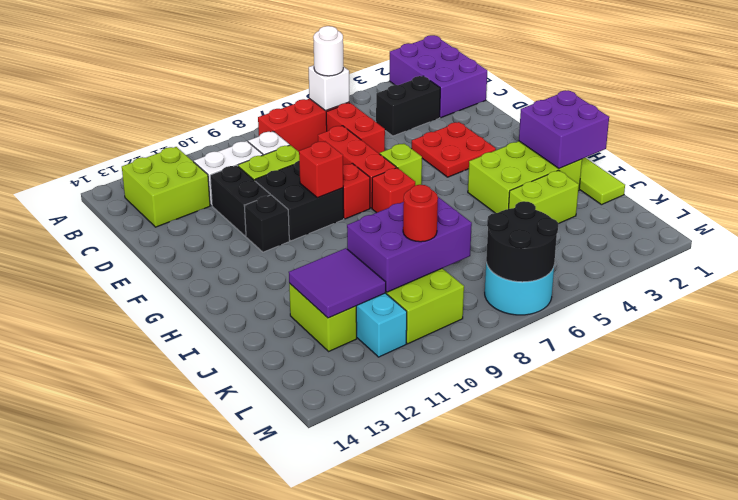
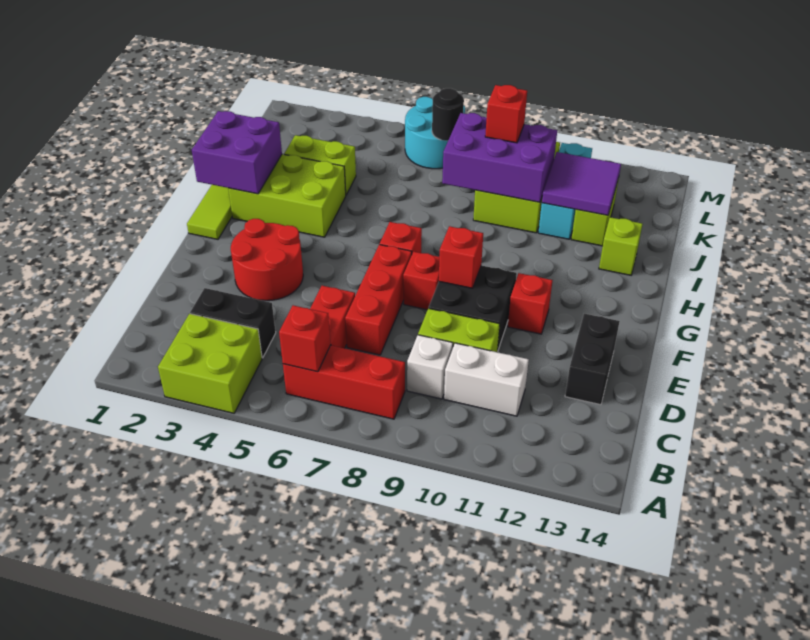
purple 2x3 brick [390,35,487,118] -> none
white 1x1 brick [309,65,349,111] -> red 1x1 brick [279,305,330,372]
white 1x1 round brick [313,26,343,76] -> none
lime 2x2 brick [122,147,210,227] -> lime 2x2 brick moved to [158,314,262,413]
black 1x2 brick [210,165,270,236] -> black 1x2 brick moved to [565,314,620,405]
red 2x2 plate [412,122,496,177] -> red 2x2 round brick [231,219,303,301]
lime 1x1 brick [380,144,422,185] -> lime 1x1 brick moved to [599,217,643,275]
black 1x1 brick [245,195,289,252] -> red 1x1 brick [508,273,553,334]
red 1x1 round brick [403,185,438,242] -> red 1x1 brick [485,85,527,143]
black 2x2 round brick [486,201,558,282] -> black 1x1 round brick [432,88,464,141]

